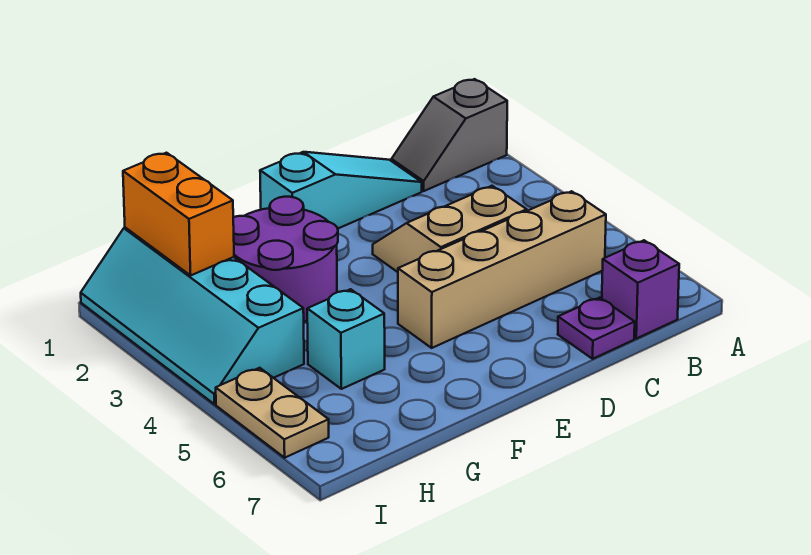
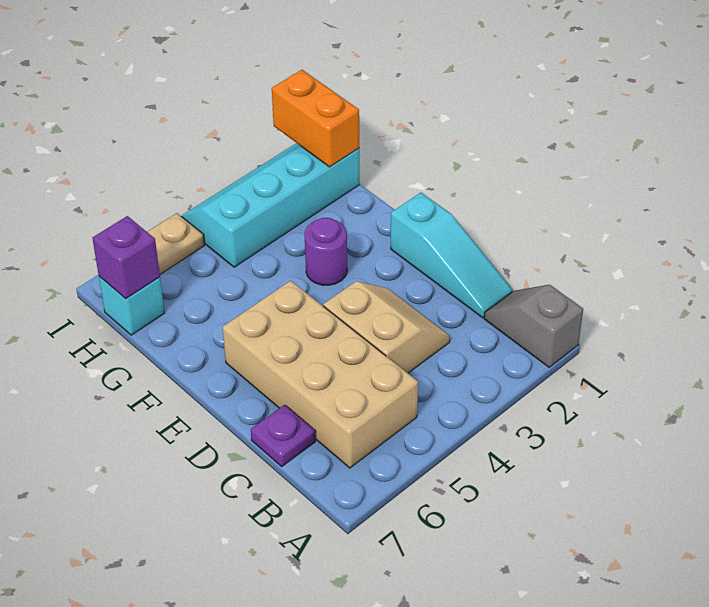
tan 1x4 brick [398,191,606,348] -> tan 2x4 brick [223,281,418,468]
purple 1x1 brick [602,240,679,339] -> purple 1x1 brick moved to [93,216,160,299]
purple 2x2 round brick [233,197,338,322] -> purple 1x1 round brick [305,218,347,285]
cyan 1x1 brick [307,289,385,389] -> cyan 1x1 brick moved to [99,276,165,335]
orange 1x2 brick [123,153,234,275] -> orange 1x2 brick turned to [272,70,359,167]

